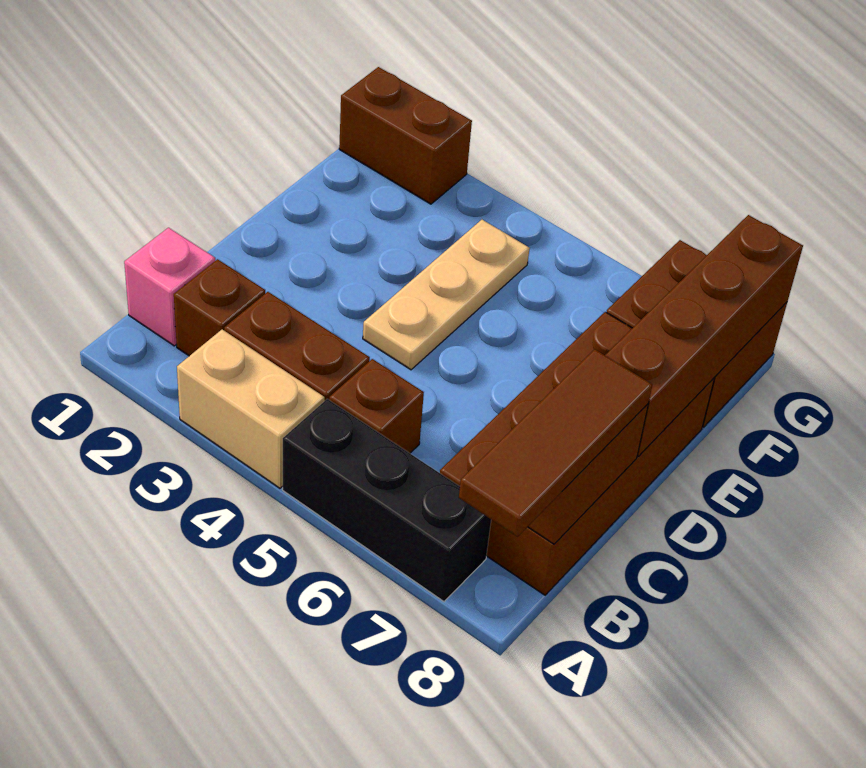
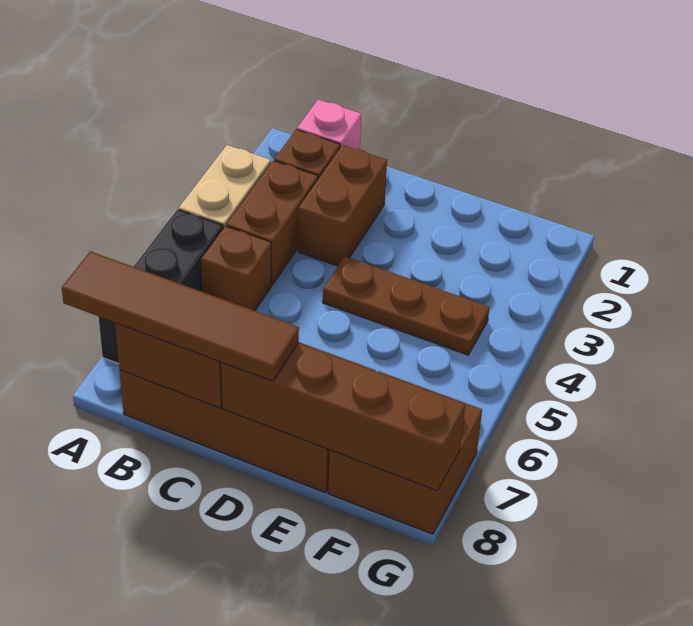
brown 1x3 tile [459,349,652,537] -> brown 1x4 tile [62,251,299,381]
tan 1x3 plate [363,220,530,370] -> brown 1x3 plate [323,256,489,355]
brown 1x2 brick [339,67,472,204] -> brown 1x2 brick moved to [298,145,387,266]

